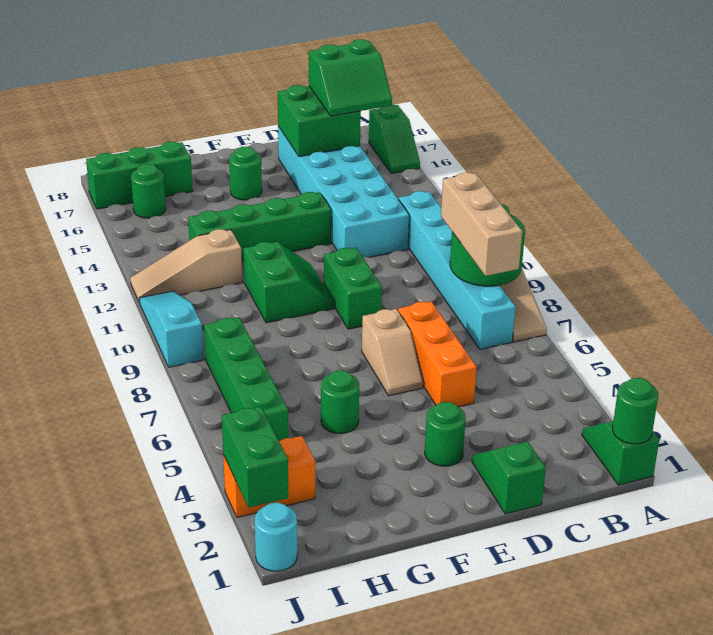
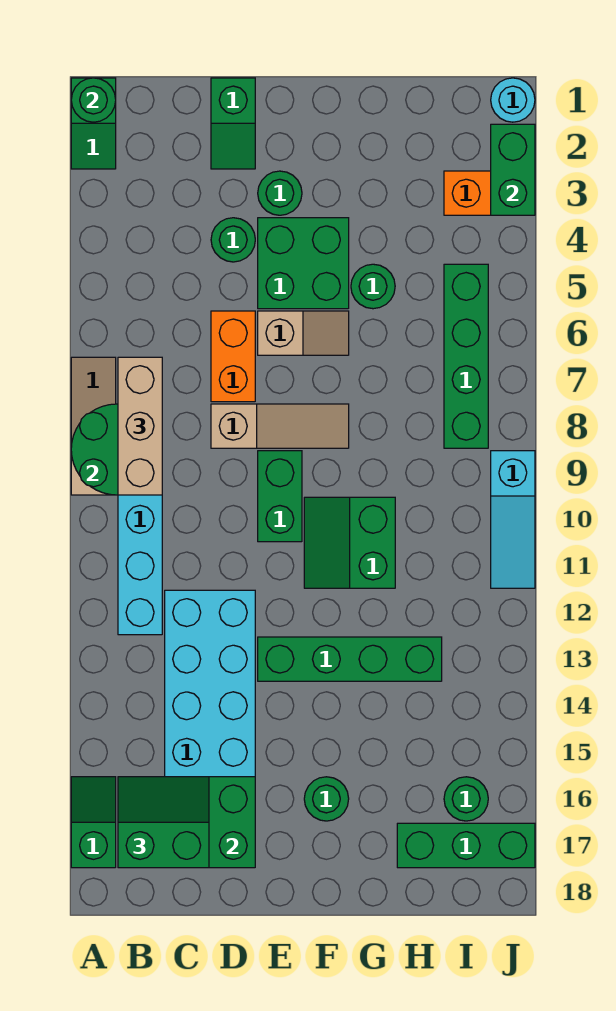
none -> green 1x1 round brick [211,218,255,262]
orange 1x3 brick [398,301,477,407] -> orange 1x2 brick [211,311,255,402]
none -> green 2x2 brick [258,218,349,309]
tan 1x2 slope [362,309,423,396] -> tan 1x2 slope turned to [258,311,349,355]
tan 1x3 slope [130,229,242,303] -> tan 1x3 slope moved to [211,404,349,448]

